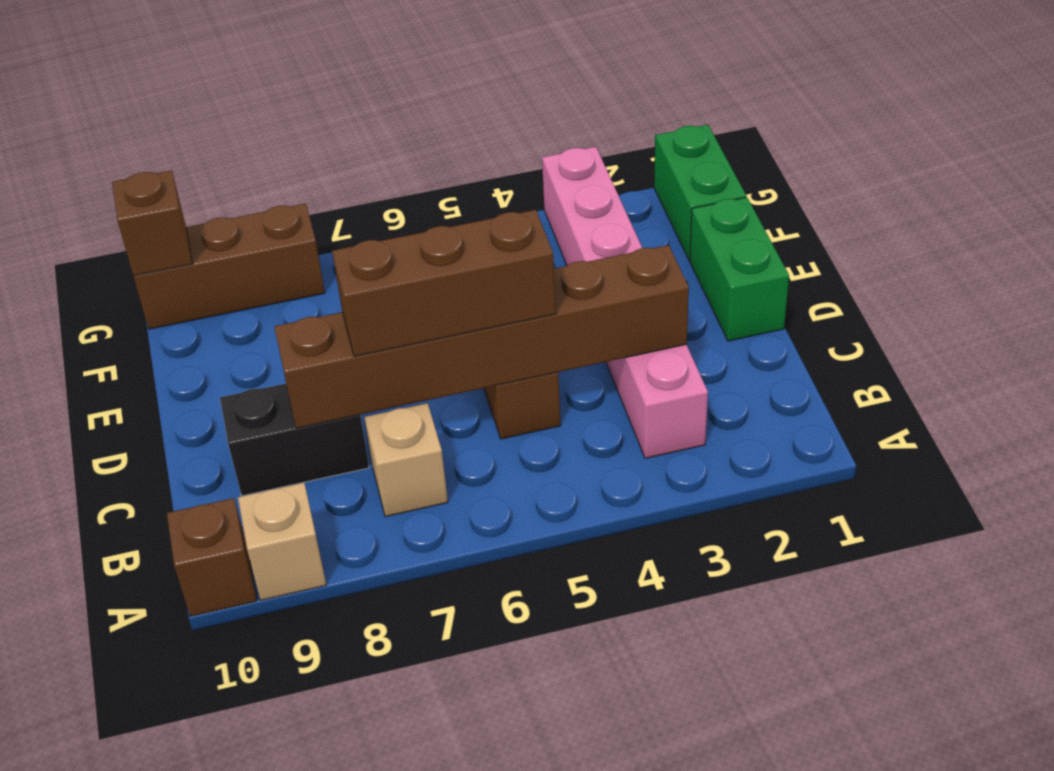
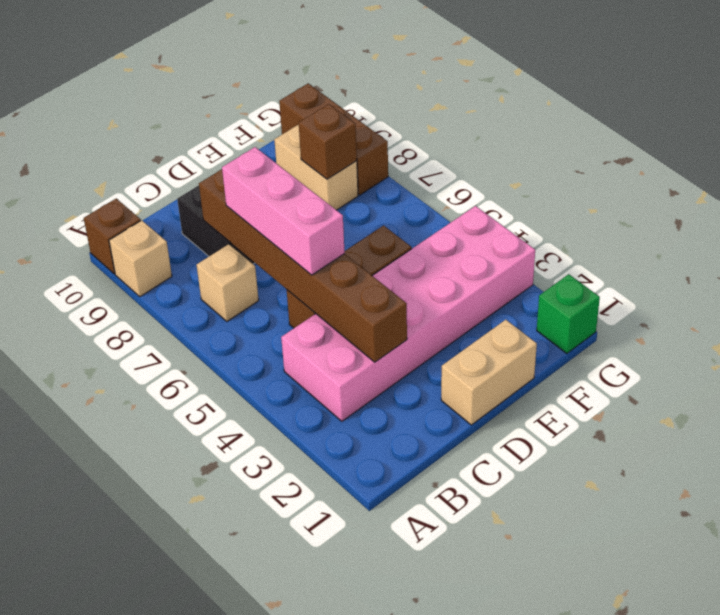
pink 1x6 brick [542,147,708,458] -> pink 2x6 brick [281,206,535,421]
brown 1x3 brick [332,210,556,357] -> pink 1x3 brick [222,147,345,275]
green 1x2 brick [690,197,789,341] -> tan 1x2 brick [441,320,537,425]
green 1x2 brick [654,125,746,260] -> green 1x1 brick [537,274,600,353]
none -> tan 1x2 brick [274,125,358,210]
brown 1x1 brick [112,170,193,276] -> brown 1x1 brick moved to [299,104,357,179]

